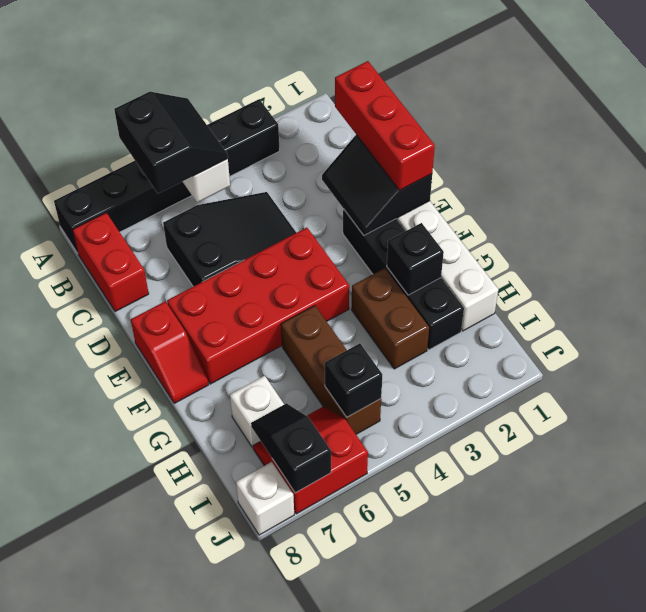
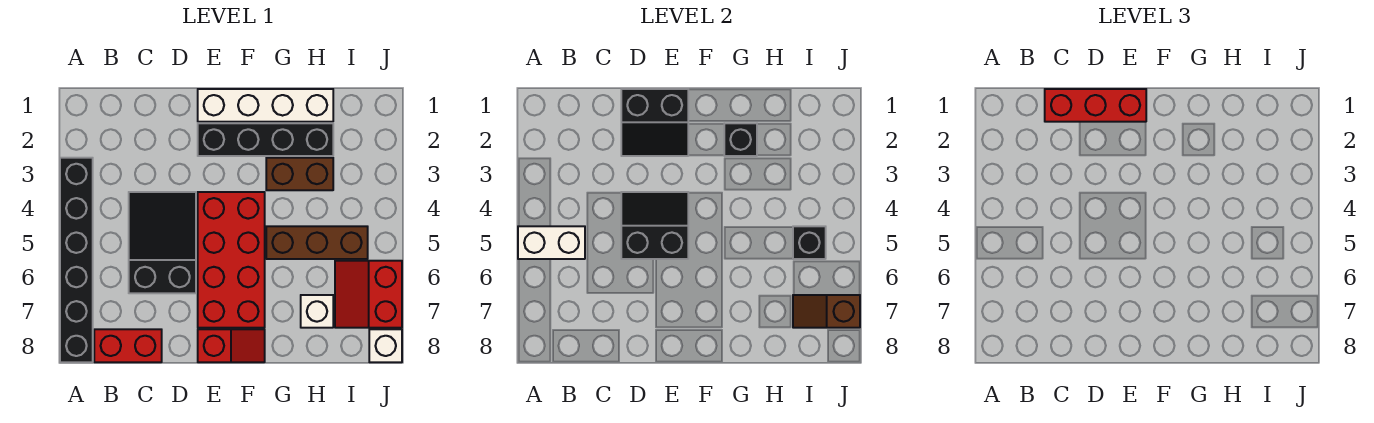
black 2x2 slope [114,92,228,193] -> black 2x2 slope moved to [621,192,688,259]
black 1x2 slope [251,403,331,493] -> brown 1x2 slope [793,295,860,328]

